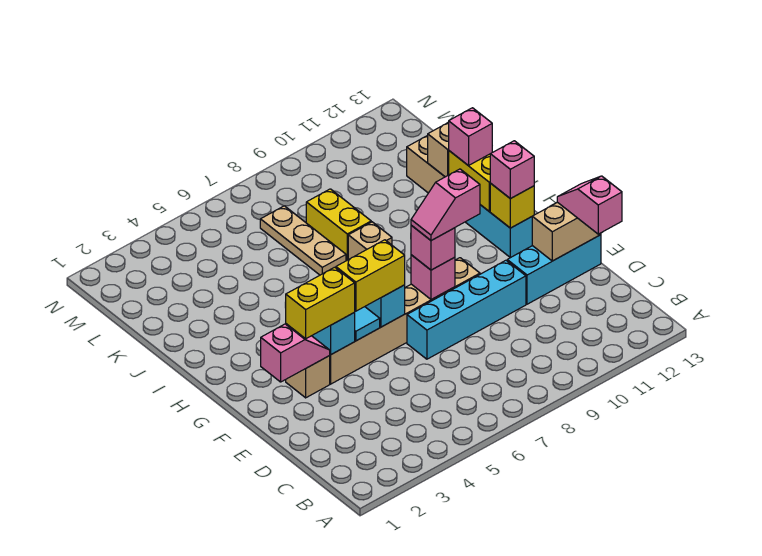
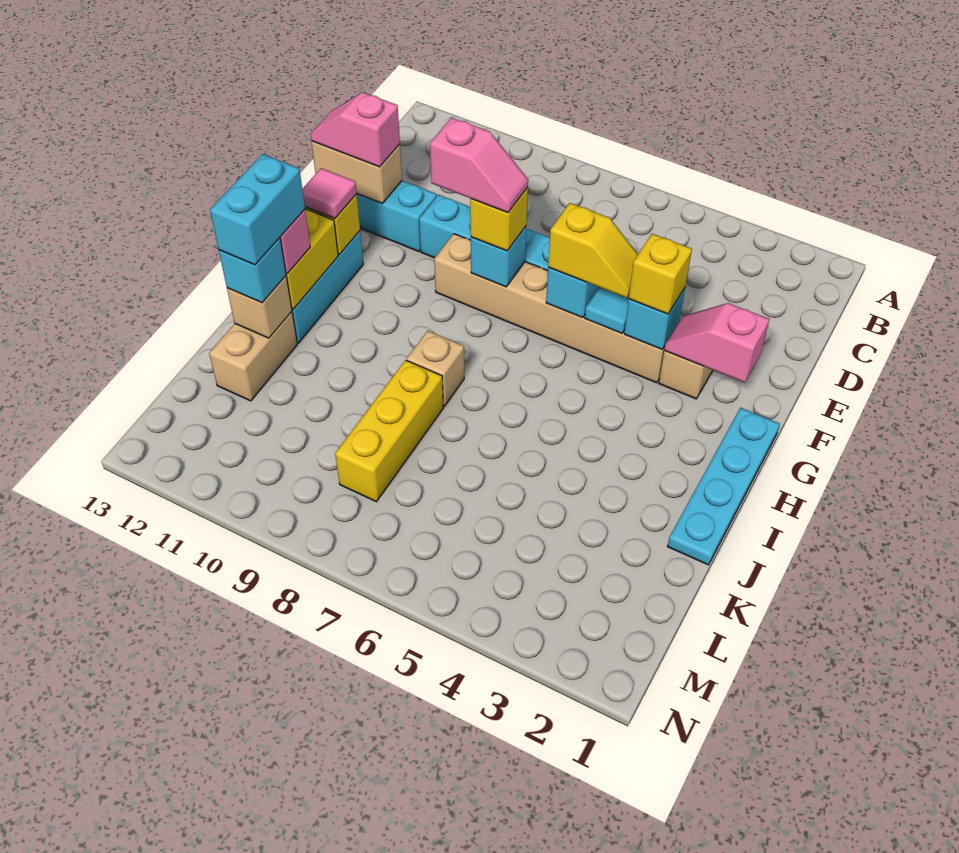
pink 1x2 slope [557,176,622,234] -> pink 1x2 slope turned to [310,92,400,167]
yellow 1x2 brick [286,267,355,339] -> yellow 1x1 brick [629,234,692,314]
yellow 1x2 brick [336,240,405,311] -> yellow 1x2 slope [548,203,638,298]
pink 1x1 brick [411,255,455,300] -> cyan 1x1 brick [471,227,526,287]
pink 1x1 brick [411,225,455,270] -> yellow 1x1 brick [470,187,528,251]
none -> cyan 1x4 plate [667,408,780,565]
pink 1x1 brick [490,141,534,199] -> pink 1x1 tile [302,168,357,219]
none -> cyan 1x2 brick [210,154,305,265]
tan 1x3 plate [260,206,346,275] -> none
yellow 1x2 brick [306,189,371,261] -> yellow 1x3 brick [335,360,443,502]
none -> cyan 1x1 brick [219,238,286,303]

